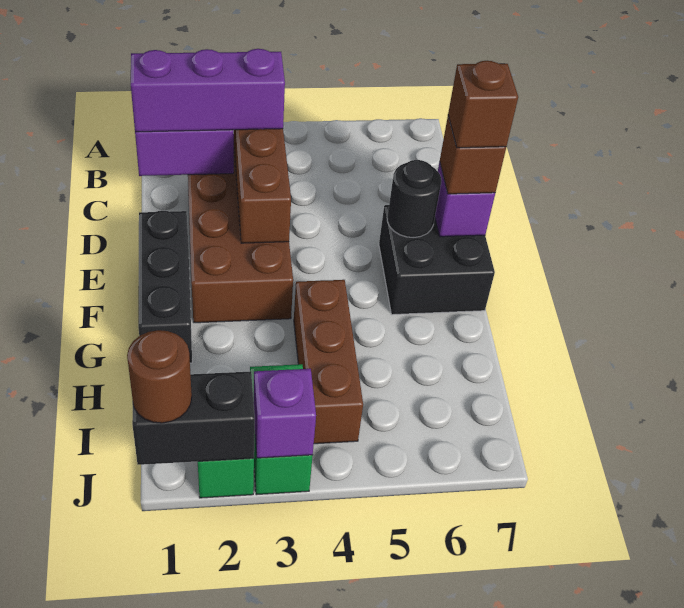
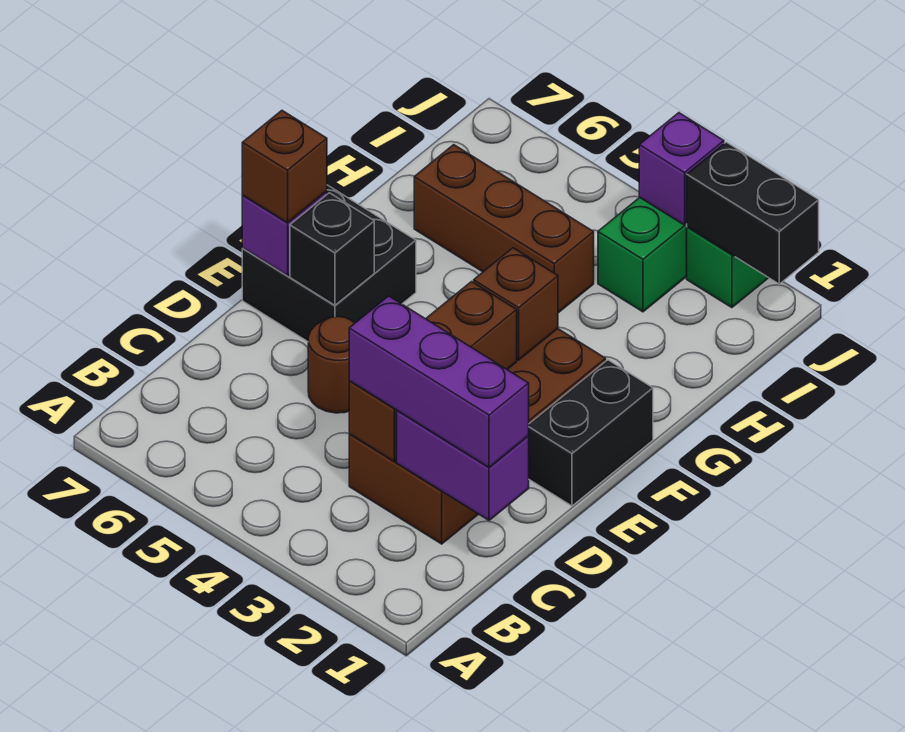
black 1x3 brick [138,211,192,363] -> black 1x2 brick [529,360,653,506]
black 1x1 round brick [387,160,441,237] -> black 1x1 brick [290,193,374,305]
brown 1x1 brick [448,61,518,148] -> brown 1x1 brick moved to [474,248,558,360]
brown 1x3 brick [294,280,363,444] -> brown 1x3 brick turned to [414,145,594,313]
brown 1x1 round brick [127,330,192,423] -> brown 1x1 round brick moved to [308,316,356,413]

